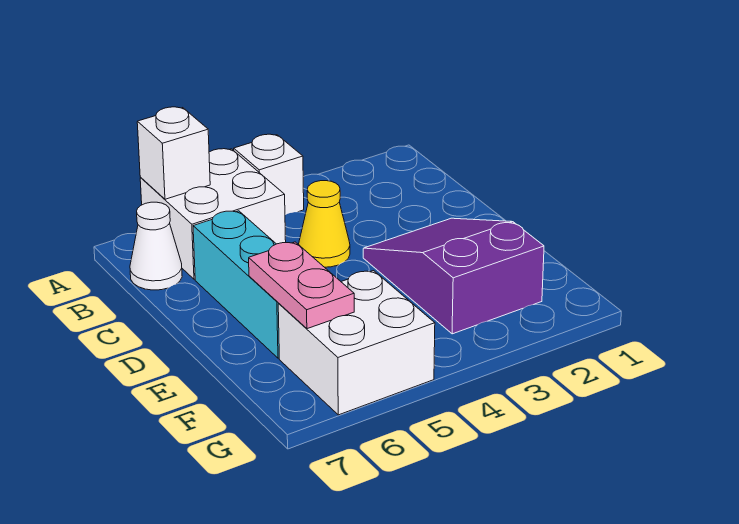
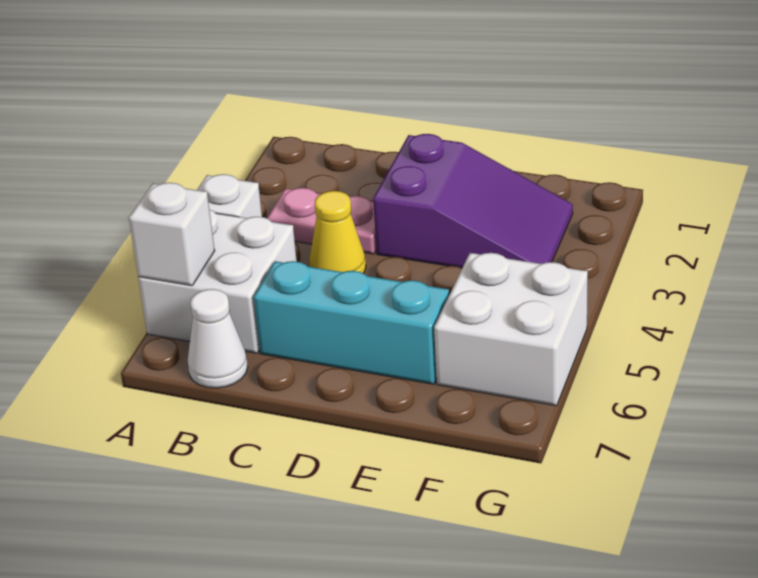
purple 2x3 slope [363,218,544,334] -> purple 2x3 slope turned to [373,134,573,268]
pink 1x2 plate [249,242,354,329] -> pink 1x2 plate moved to [267,188,377,254]

